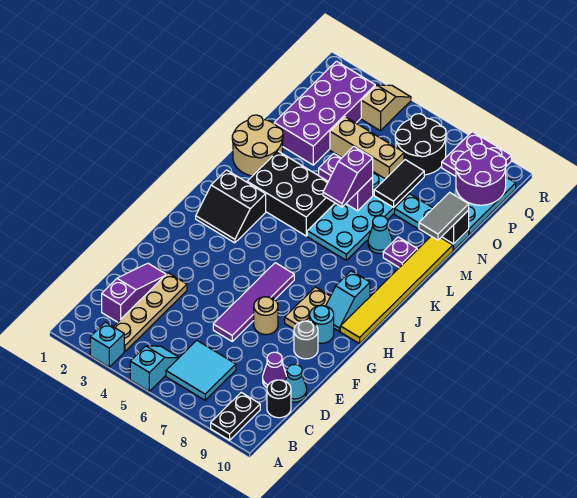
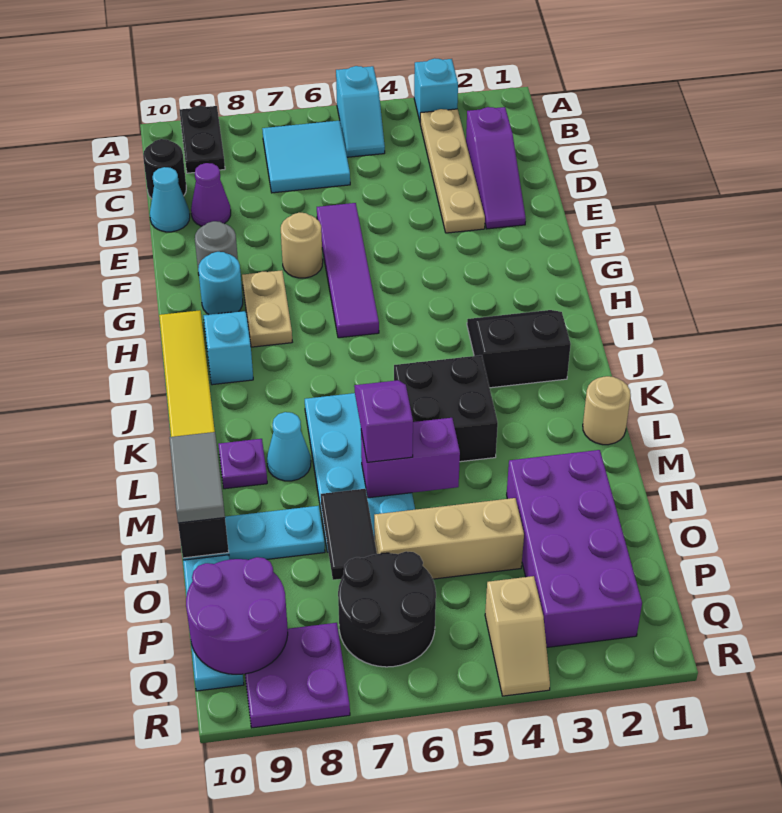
black 2x3 brick [247,151,335,236] -> black 2x2 brick [394,355,498,462]
tan 2x2 round brick [232,115,283,176] -> tan 1x1 round brick [583,376,631,445]

